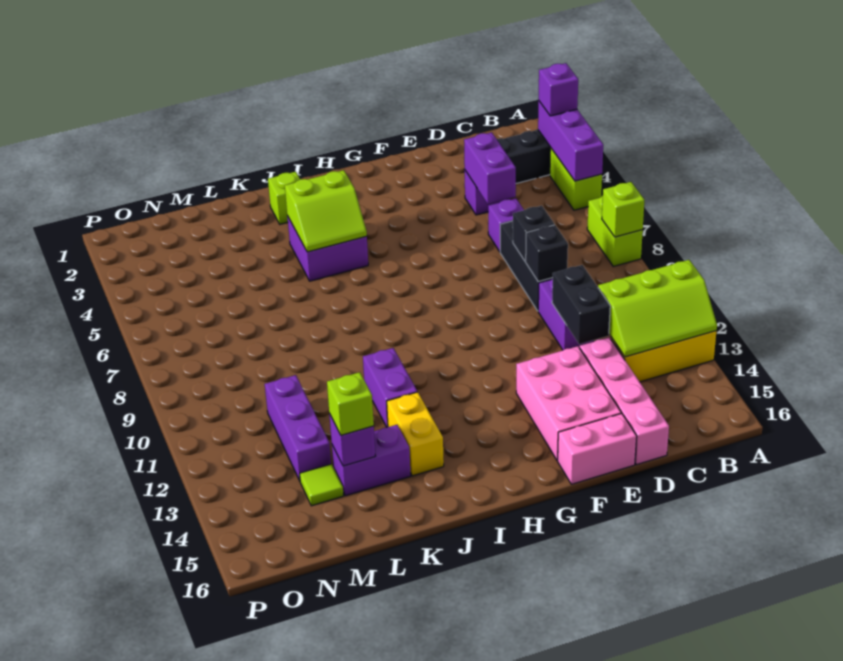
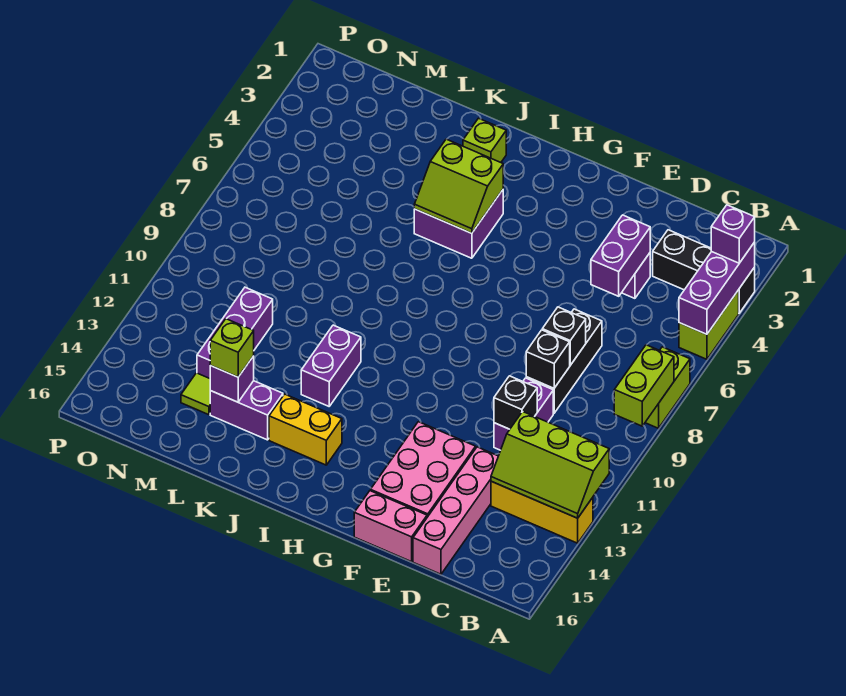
lime 1x1 brick [602,182,644,237] -> lime 1x2 brick [614,345,674,426]
purple 1x1 brick [488,198,524,252] -> none
black 1x2 brick [552,265,610,344] -> black 1x1 brick [494,376,537,429]
yellow 1x2 brick [387,392,444,476] -> yellow 1x2 brick turned to [269,394,342,465]

